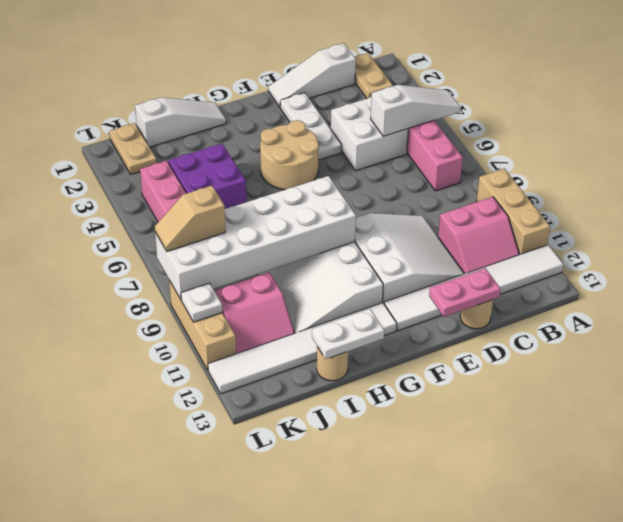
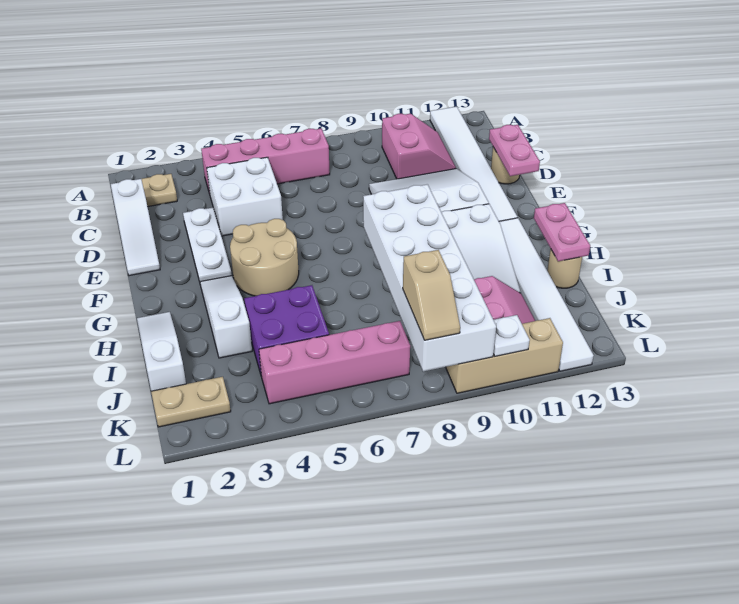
white 1x3 slope [371,85,461,136] -> white 1x3 slope moved to [200,276,252,358]
tan 1x3 brick [477,168,550,254] -> none
white 1x3 plate [280,93,342,160] -> white 1x3 plate turned to [183,208,232,282]
white 1x2 plate [312,309,384,359] -> pink 1x2 plate [534,203,590,261]

